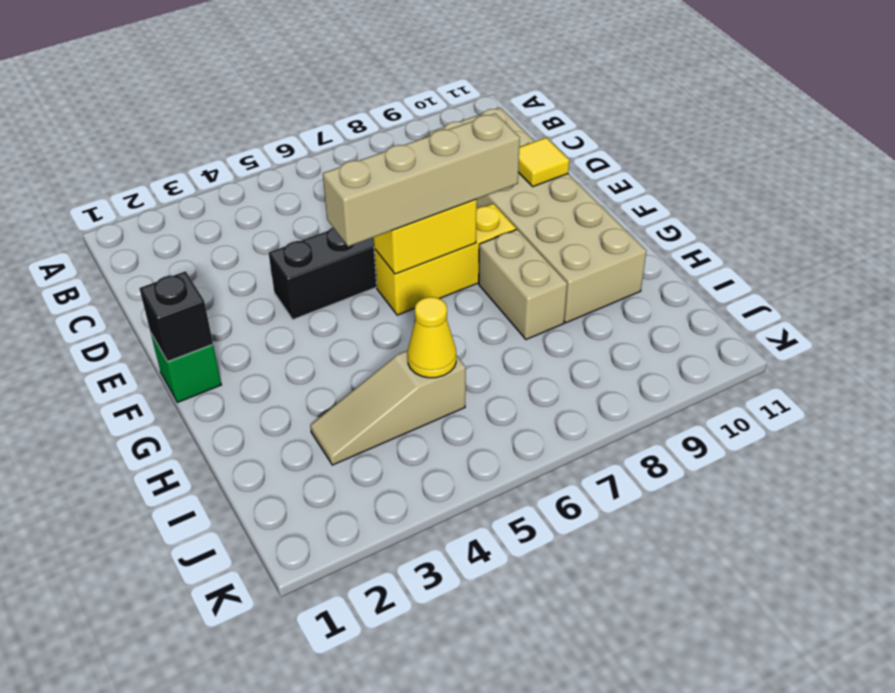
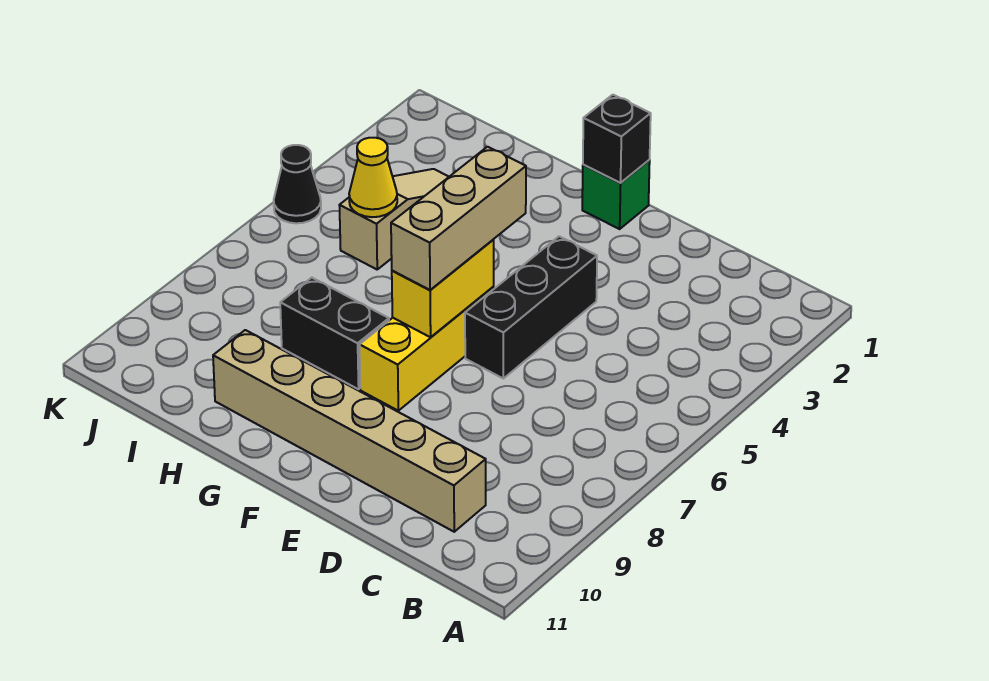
tan 2x6 brick [429,108,646,323] -> tan 1x6 brick [213,330,486,532]
yellow 1x1 tile [518,138,569,187] -> none
tan 1x4 brick [323,113,520,247] -> tan 1x3 brick [391,147,526,290]
tan 1x2 brick [479,229,567,340] -> black 1x2 brick [280,278,389,389]
none -> black 1x1 cone [274,145,321,223]

